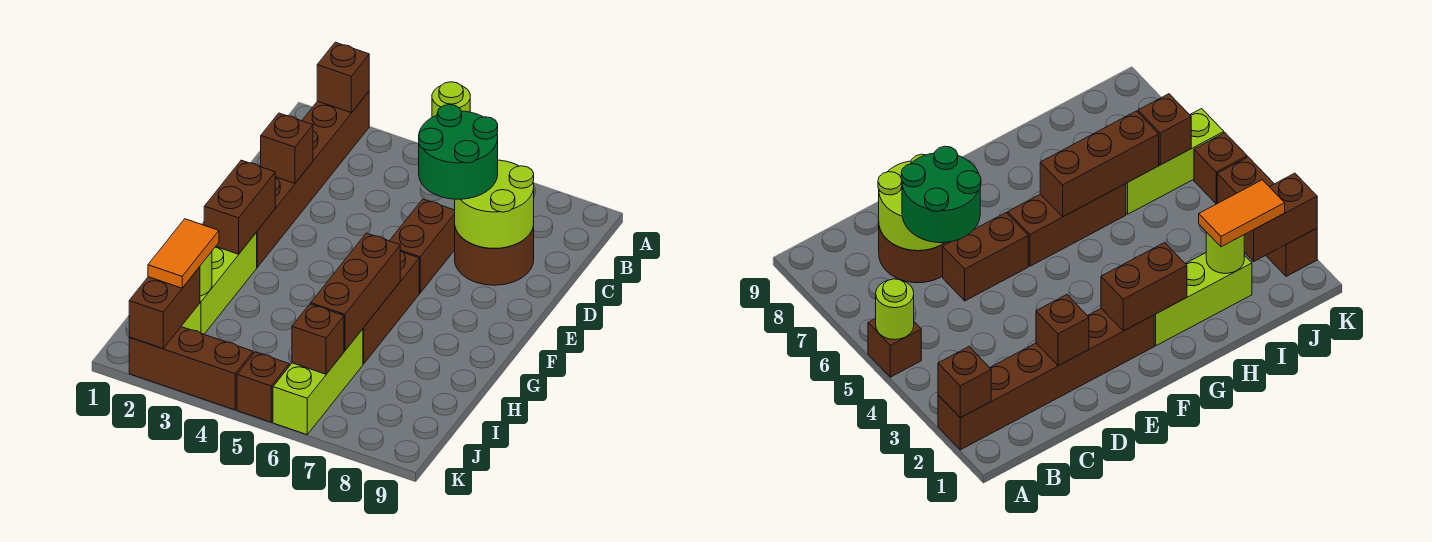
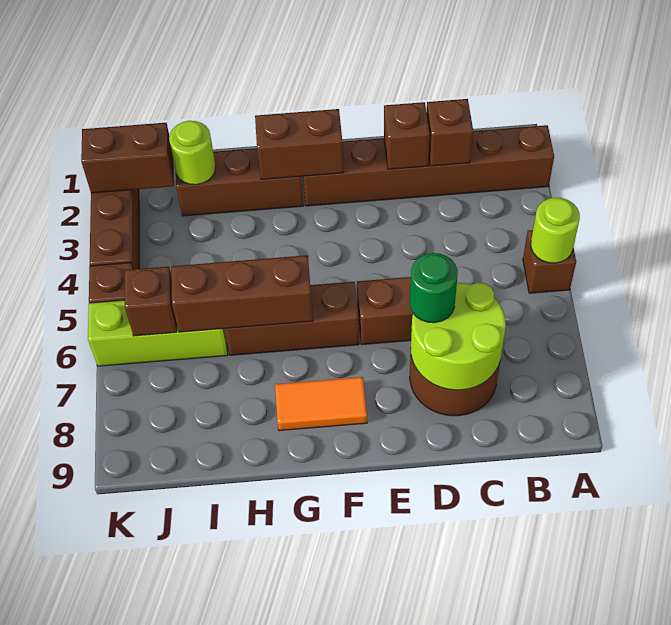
brown 1x1 brick [317,42,369,113] -> brown 1x1 brick moved to [427,99,473,166]
green 2x2 round brick [419,105,498,199] -> green 1x1 round brick [410,253,458,323]
lime 1x3 brick [181,233,257,334] -> brown 1x3 brick [176,148,304,216]
orange 1x2 tile [148,219,219,288] -> orange 1x2 tile moved to [275,377,367,431]

